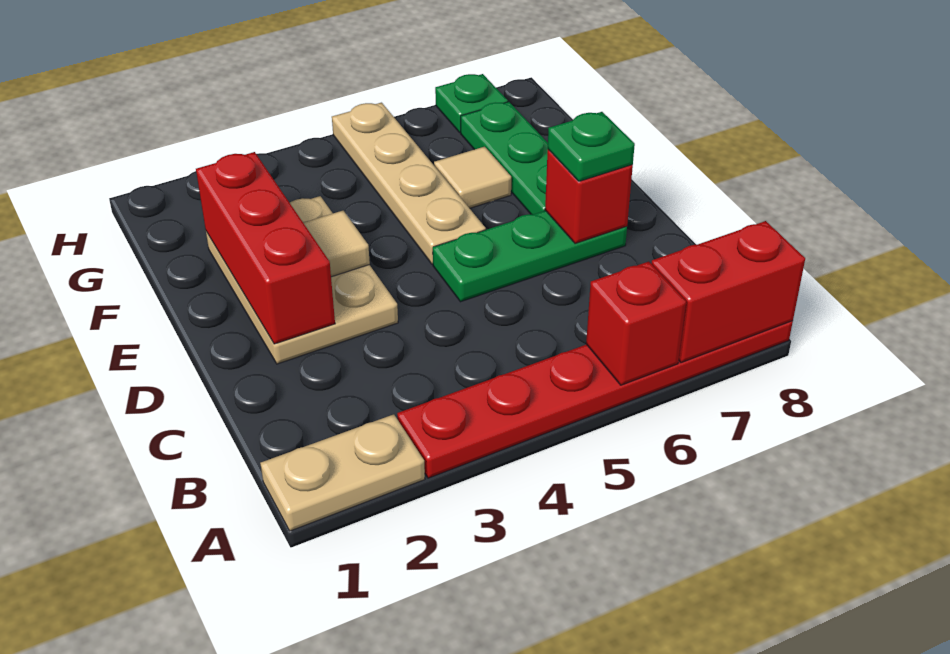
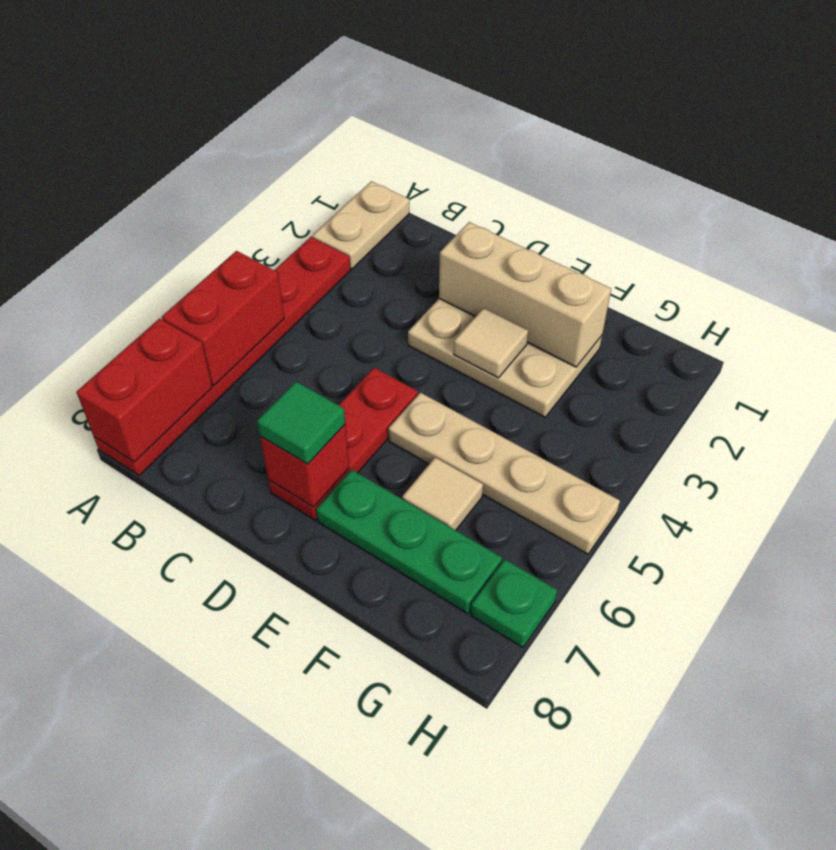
red 1x1 brick [586,261,686,385] -> red 1x2 brick [162,251,284,385]
red 1x3 brick [196,152,335,344] -> tan 1x3 brick [439,222,611,367]
green 1x3 plate [433,211,627,302] -> red 1x3 plate [268,368,418,520]
green 1x1 plate [548,112,635,181] -> green 1x1 tile [257,382,345,464]

